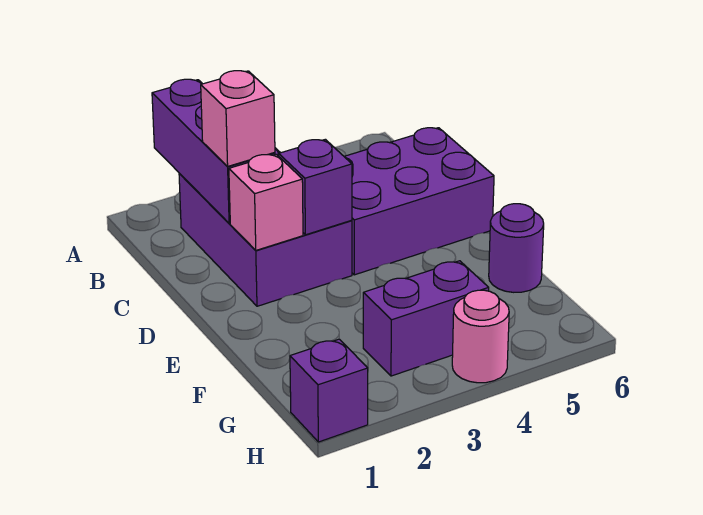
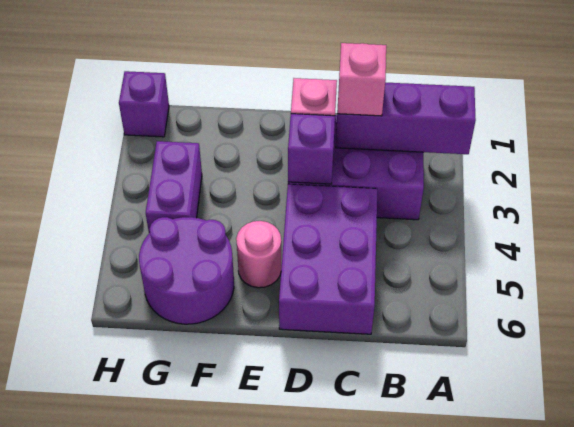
purple 1x1 round brick [489,204,544,292] -> purple 2x2 round brick [139,217,234,324]
pink 1x1 round brick [452,290,509,383] -> pink 1x1 round brick moved to [236,221,281,288]

